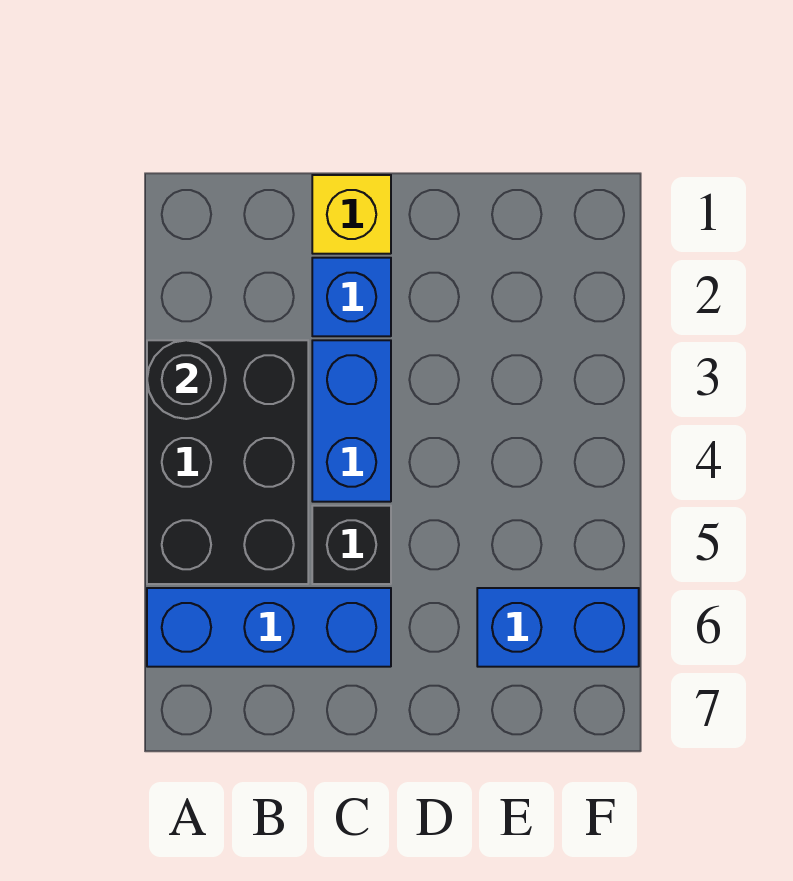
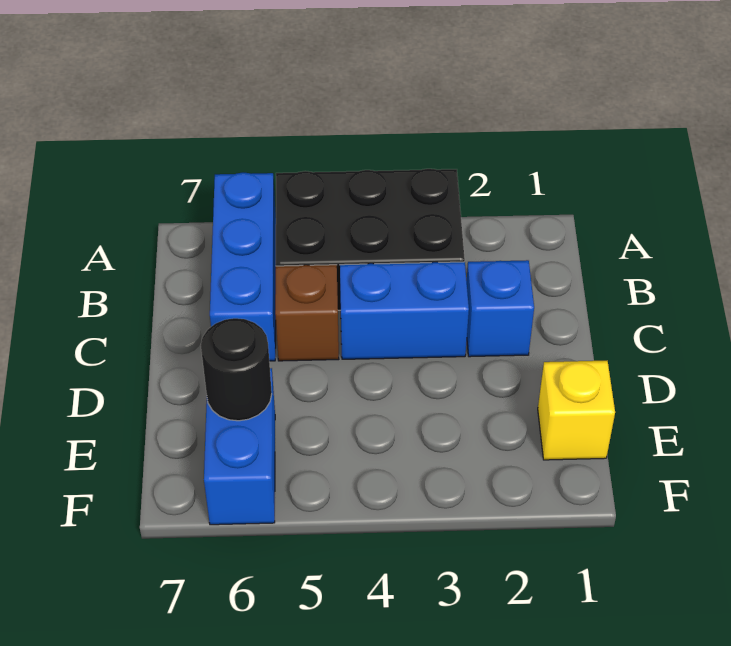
black 1x1 round brick [147,340,226,419] -> black 1x1 round brick moved to [201,318,272,421]
yellow 1x1 brick [312,175,391,254] -> yellow 1x1 brick moved to [538,361,615,460]
black 1x1 brick [312,506,391,584] -> brown 1x1 brick [275,265,339,361]

